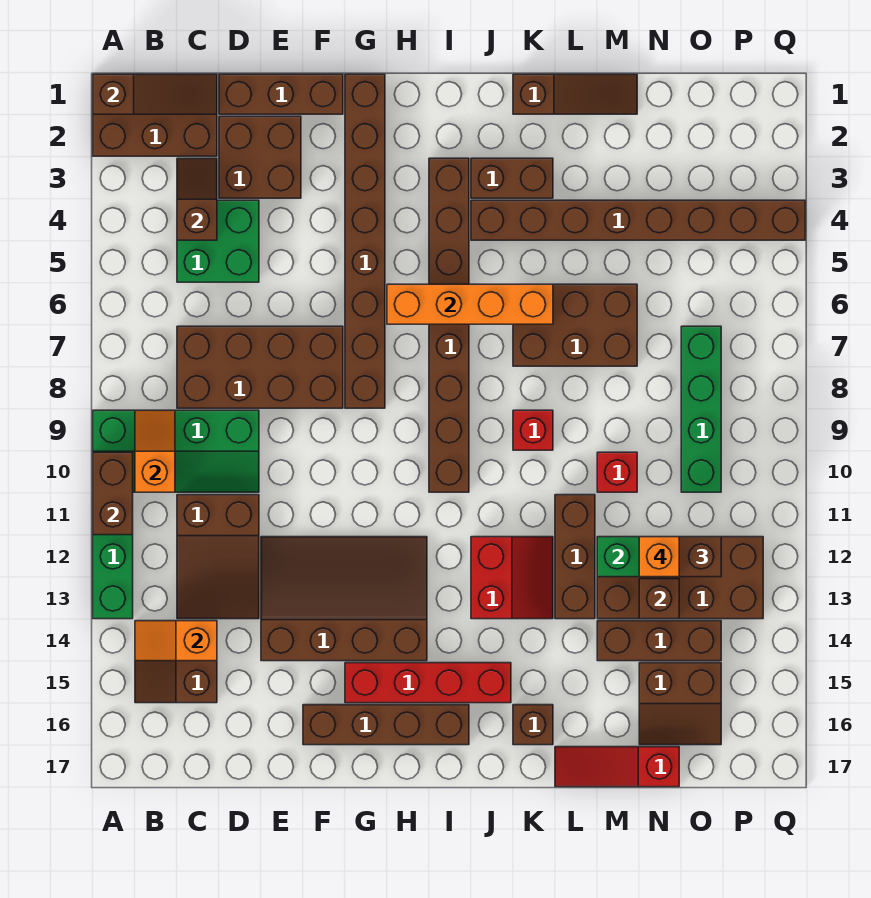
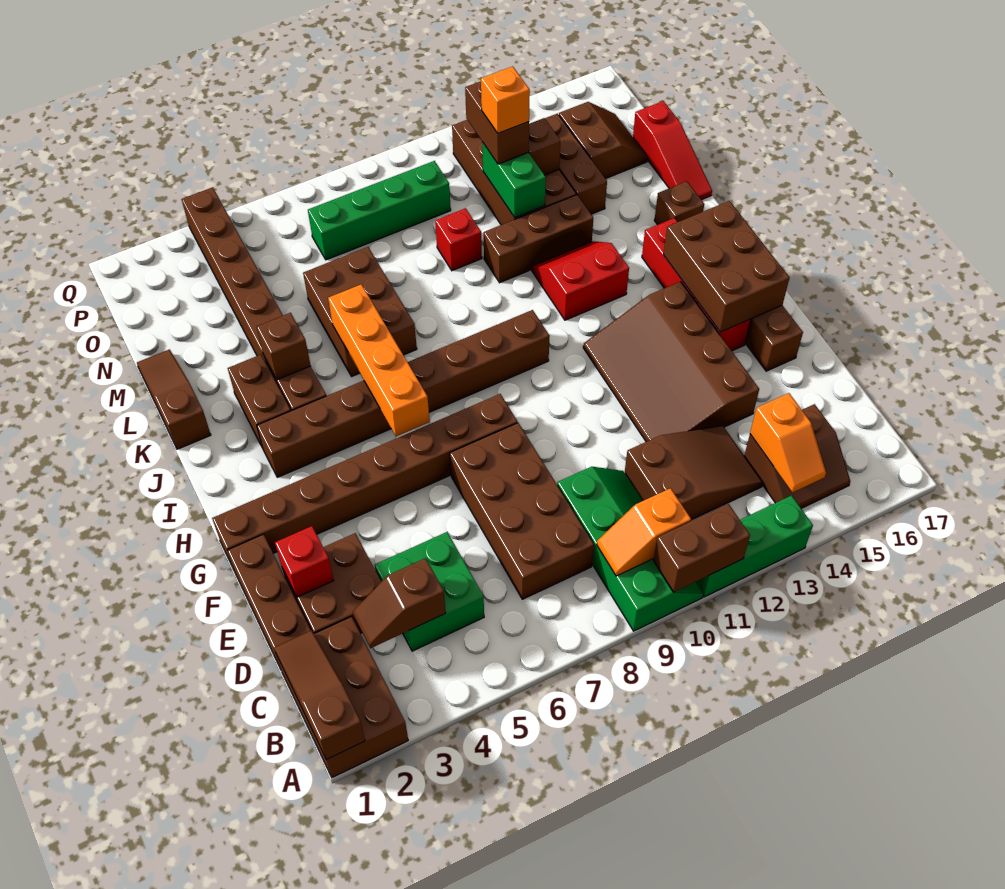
none -> brown 2x3 brick [663,201,789,332]
none -> brown 1x1 brick [257,313,311,380]
red 1x1 brick [513,410,553,450] -> red 1x1 brick moved to [275,526,334,597]

